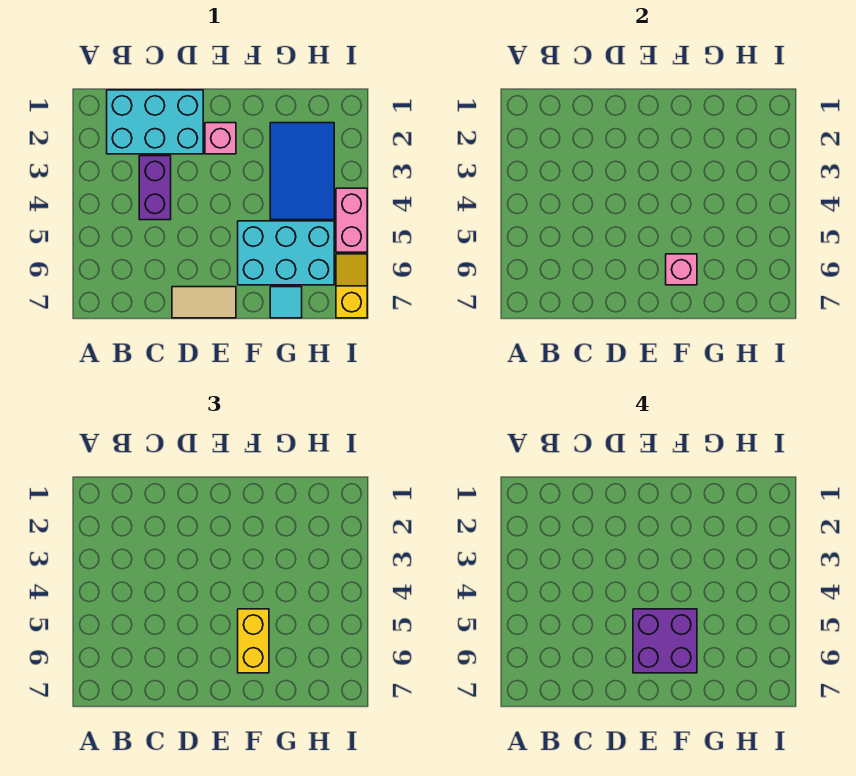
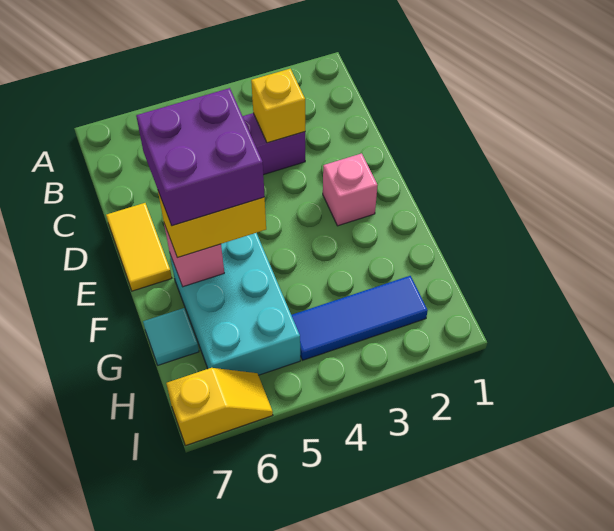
cyan 2x3 brick [107,90,203,154] -> none
none -> yellow 1x1 brick [251,69,305,143]
tan 1x2 tile [172,287,236,318] -> yellow 1x2 tile [106,203,172,291]
blue 2x3 tile [270,123,334,220] -> blue 1x3 tile [292,276,428,360]
pink 1x2 brick [336,188,367,252] -> none

